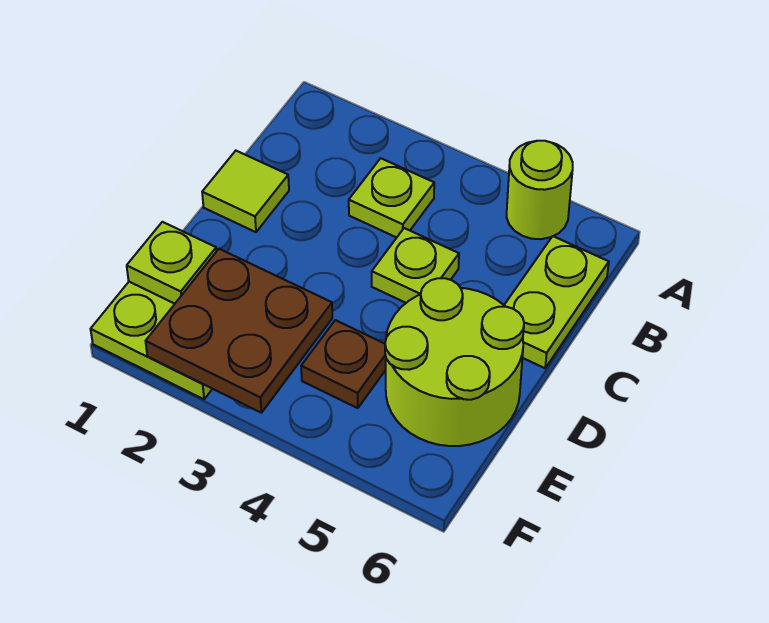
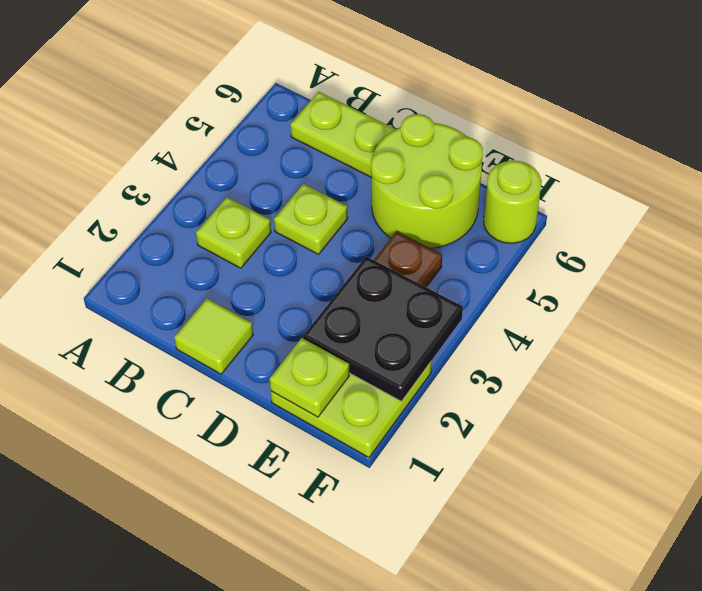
lime 1x1 round brick [507,141,573,239] -> lime 1x1 round brick moved to [484,161,541,243]
brown 2x2 plate [146,249,332,413] -> black 2x2 plate [303,256,463,401]

